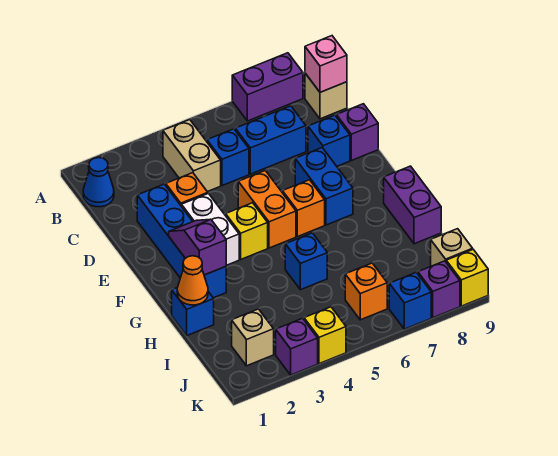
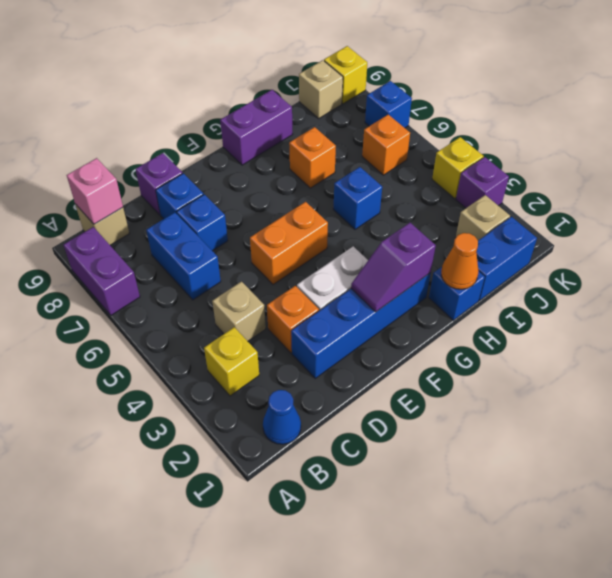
tan 1x2 brick [163,120,221,192] -> tan 1x1 brick [212,282,266,341]
blue 1x1 brick [207,129,249,186] -> blue 1x1 brick moved to [177,194,228,251]
blue 1x2 brick [295,148,353,225] -> blue 1x2 brick moved to [476,217,537,300]
yellow 1x1 brick [226,203,268,259] -> yellow 1x1 brick moved to [204,327,259,396]
orange 1x1 brick [283,180,325,237] -> orange 1x1 brick moved to [289,127,336,188]
purple 1x1 brick [418,261,460,318] -> none

